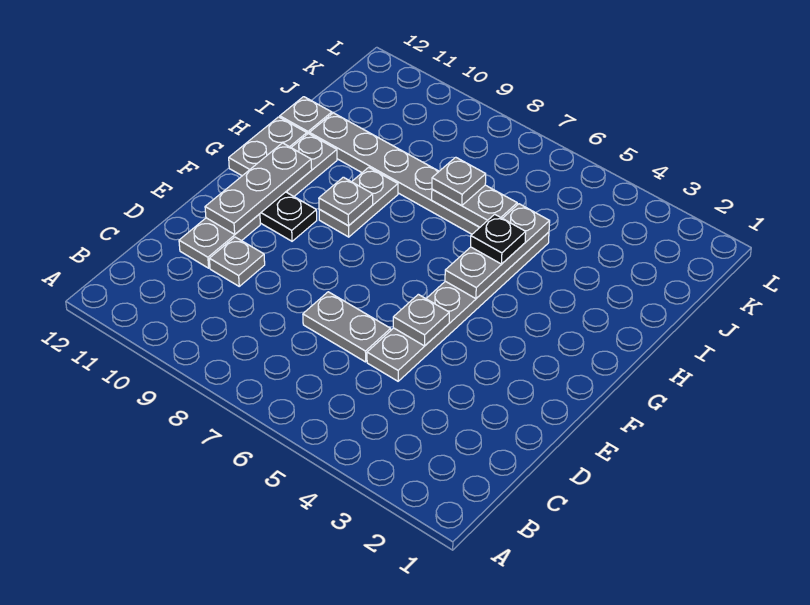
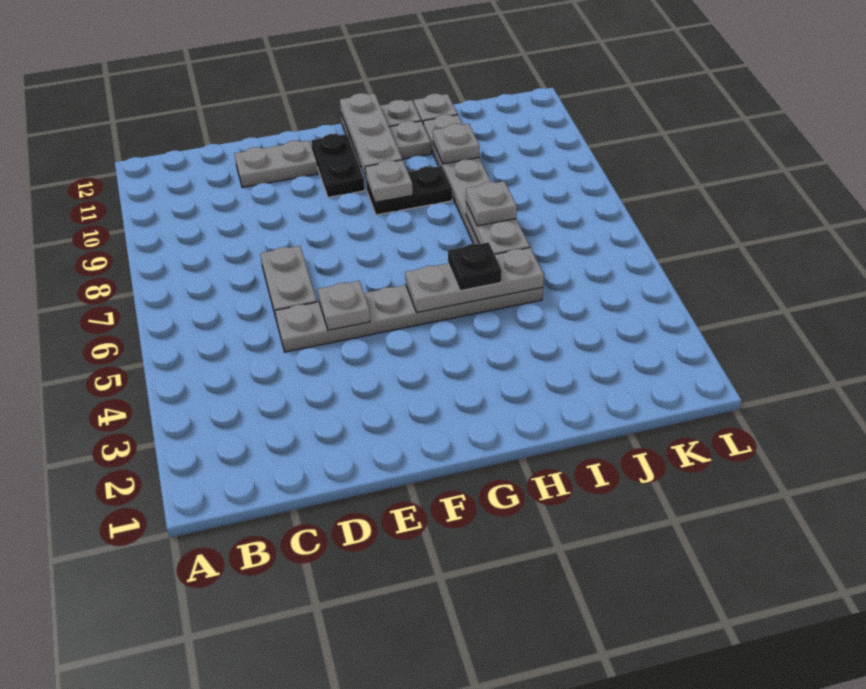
grey 1x1 plate [209,237,265,286] -> grey 1x1 plate moved to [433,124,479,164]
grey 1x3 plate [205,143,312,234] -> grey 1x3 plate turned to [340,93,402,177]
grey 1x2 plate [319,167,398,237] -> black 1x2 plate [366,166,452,215]

